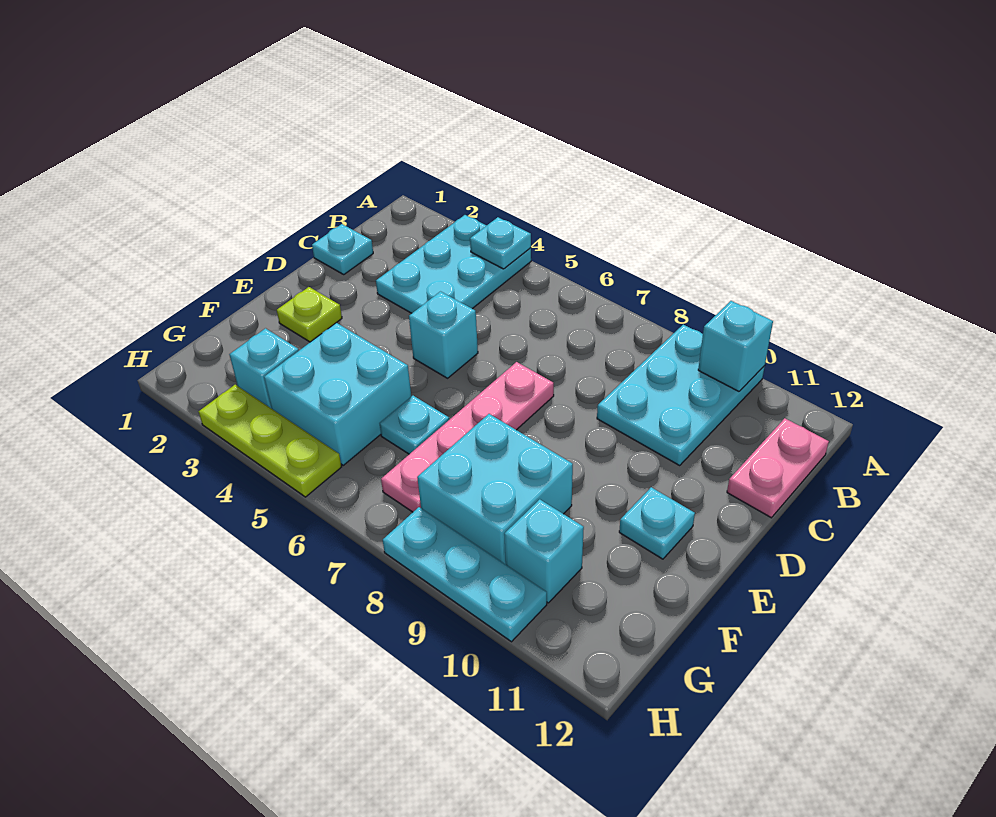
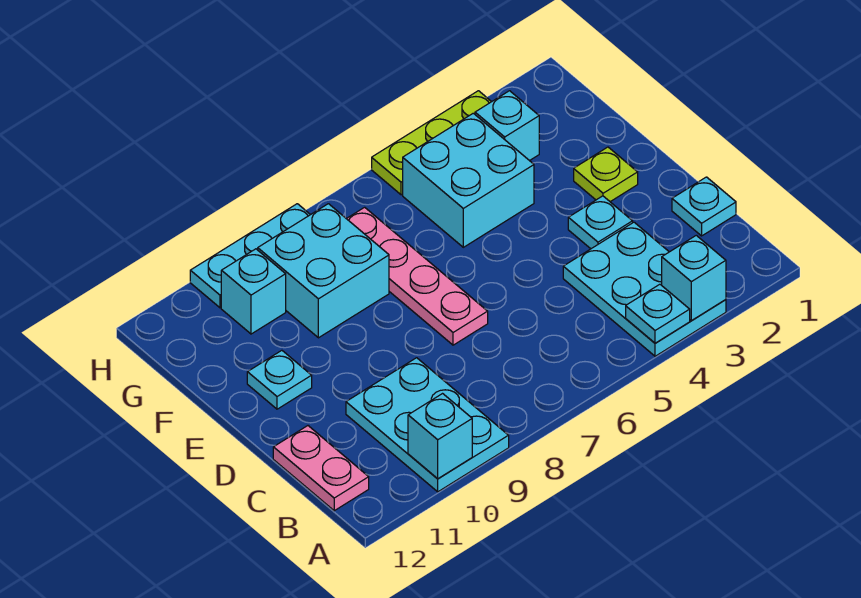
cyan 1x1 brick [409,292,478,378] -> cyan 1x1 brick moved to [662,235,726,321]
cyan 1x1 plate [380,396,449,454] -> cyan 1x1 plate moved to [568,196,633,249]

